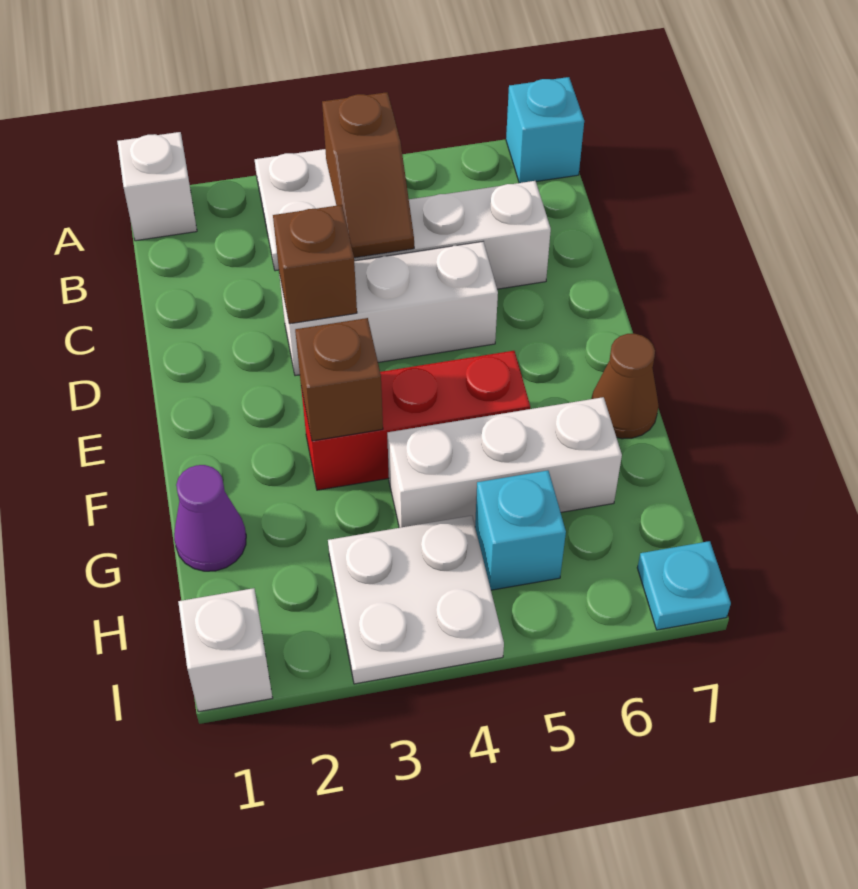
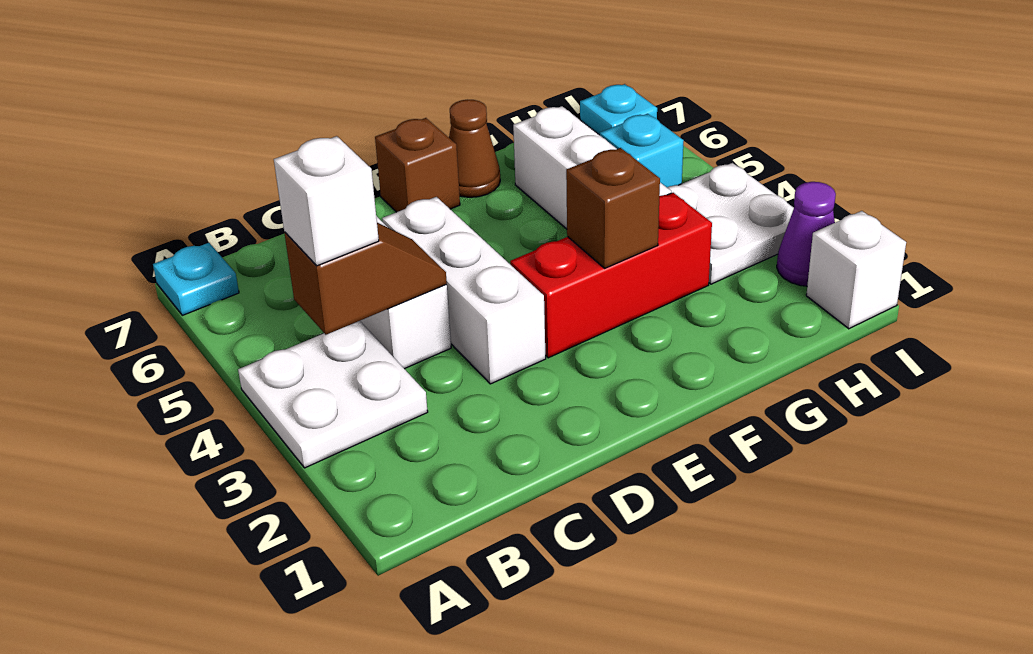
white 1x1 brick [117,132,197,241] -> white 1x1 brick moved to [274,136,379,266]
cyan 1x1 brick [506,77,584,183] -> cyan 1x1 plate [153,243,239,315]
brown 1x1 brick [273,205,357,324] -> brown 1x1 brick moved to [375,118,460,212]
red 1x3 brick [301,351,530,490] -> red 1x3 brick turned to [510,193,712,358]
purple 1x1 cone [174,465,246,571] -> purple 1x1 cone moved to [777,182,836,286]

